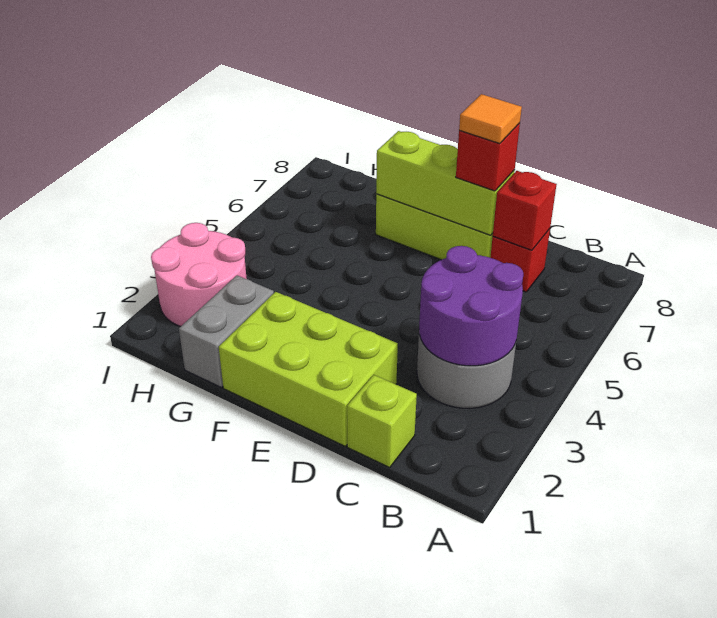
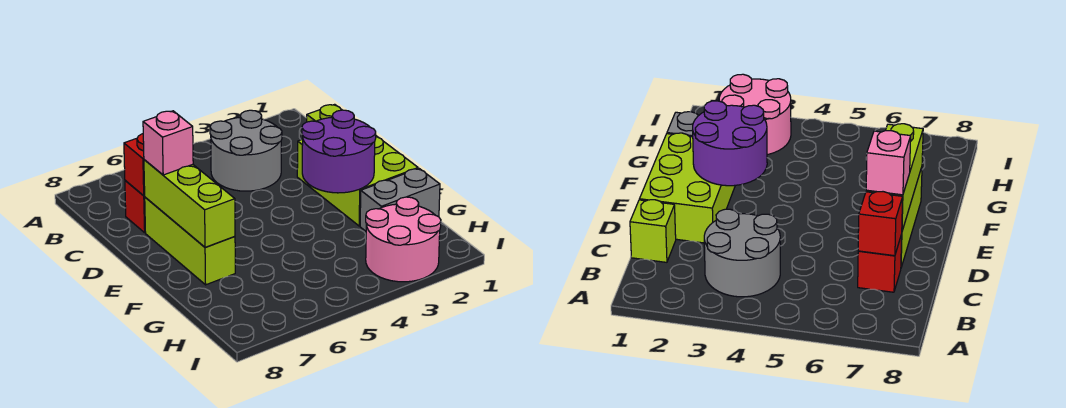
purple 2x2 round brick [419,246,523,366] -> purple 2x2 round brick moved to [302,110,376,193]
red 1x1 brick [456,123,520,191] -> pink 1x1 brick [143,111,193,175]
orange 1x1 tile [459,94,522,144] -> none

